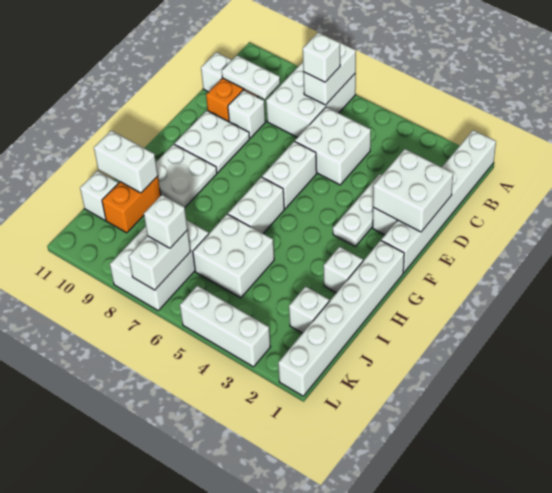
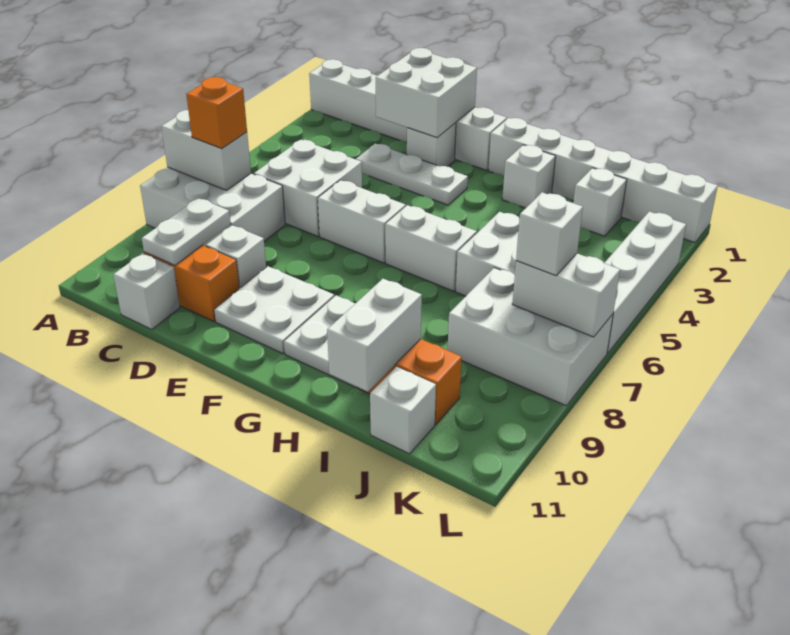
white 1x1 brick [303,33,340,82] -> orange 1x1 brick [186,77,247,149]
white 1x3 brick [180,286,270,367] -> white 1x4 brick [605,212,686,353]

